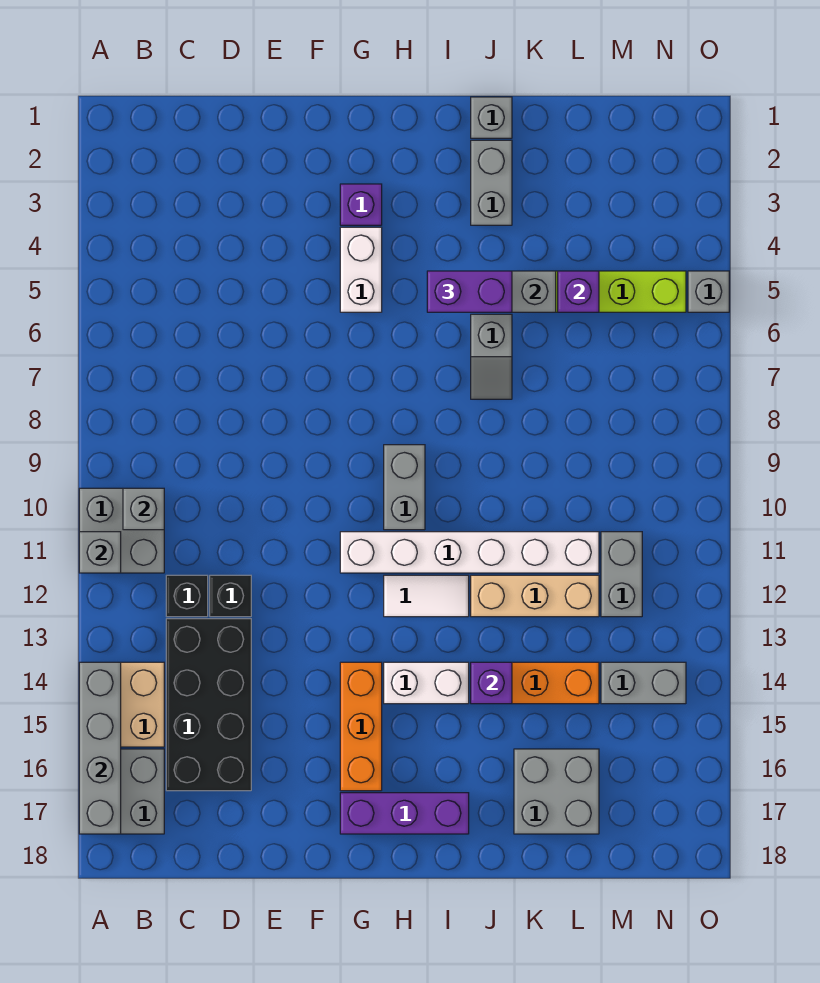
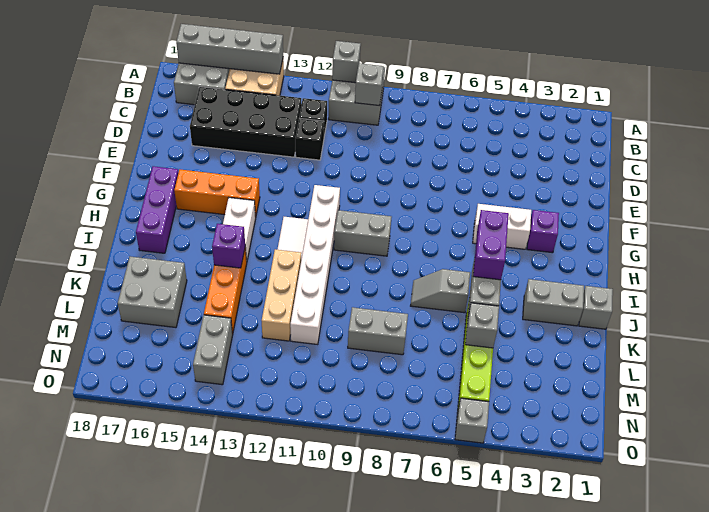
purple 1x1 brick [558,271,599,312] -> grey 1x1 brick [465,303,499,348]
grey 1x2 brick [601,532,642,617] -> grey 1x2 brick moved to [348,307,408,355]

